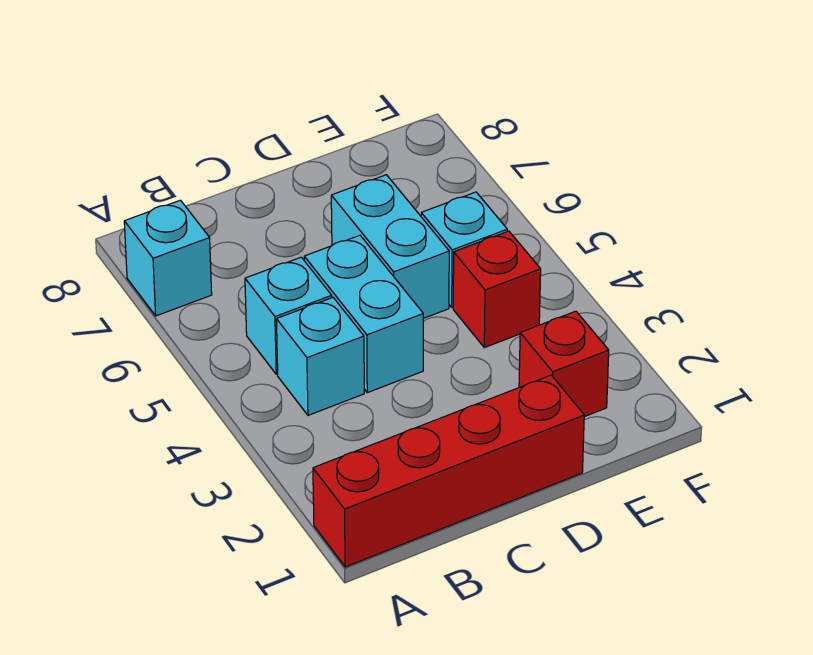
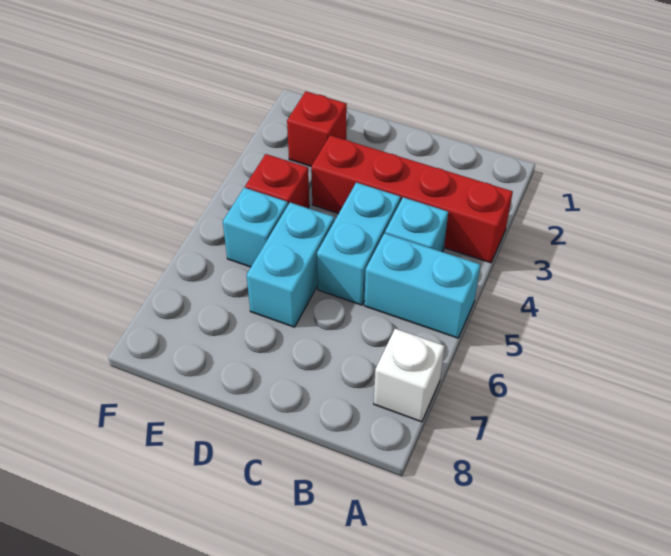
red 1x4 brick [313,375,584,567] -> red 1x4 brick moved to [311,135,513,263]
cyan 1x1 brick [124,200,212,316] -> white 1x1 brick [374,329,445,422]
cyan 1x1 brick [245,257,332,374] -> cyan 1x2 brick [364,233,480,338]

